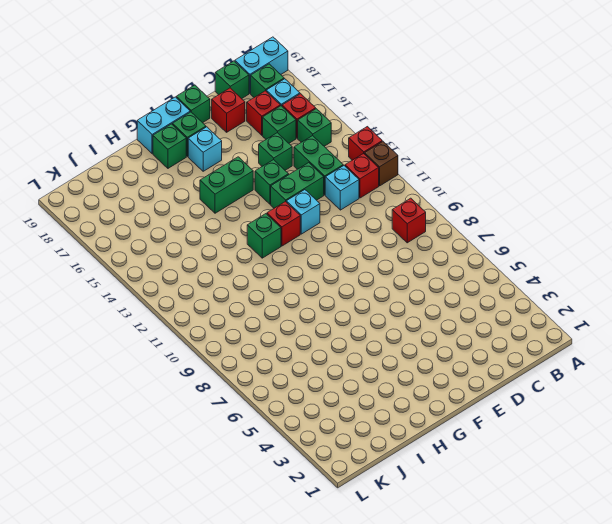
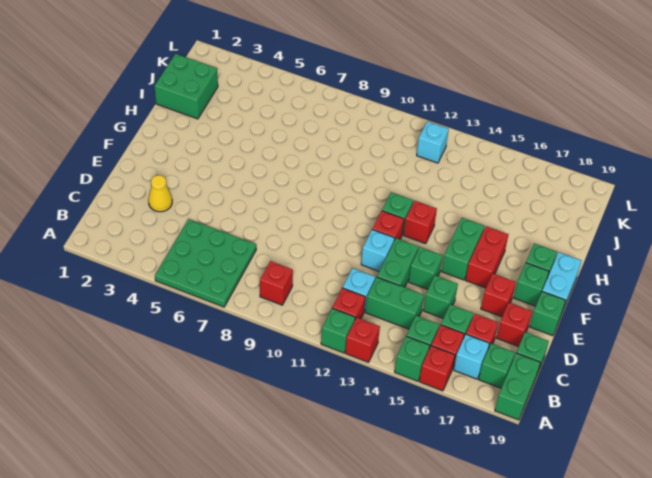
none -> green 3x3 plate [155,219,256,307]
brown 1x1 brick [365,142,398,186] -> green 1x1 brick [321,308,355,353]
none -> green 1x1 brick [395,336,430,381]
none -> red 1x1 brick [419,346,455,391]
cyan 1x2 brick [235,37,288,93] -> green 1x2 brick [495,353,540,420]
none -> yellow 1x1 cone [148,175,172,212]
none -> red 1x1 brick [481,274,516,317]
none -> red 1x2 brick [466,226,509,288]
cyan 1x1 brick [188,127,222,171] -> cyan 1x1 brick moved to [417,121,449,163]
none -> red 1x1 brick [404,201,437,244]
none -> green 2x2 brick [155,54,218,119]

